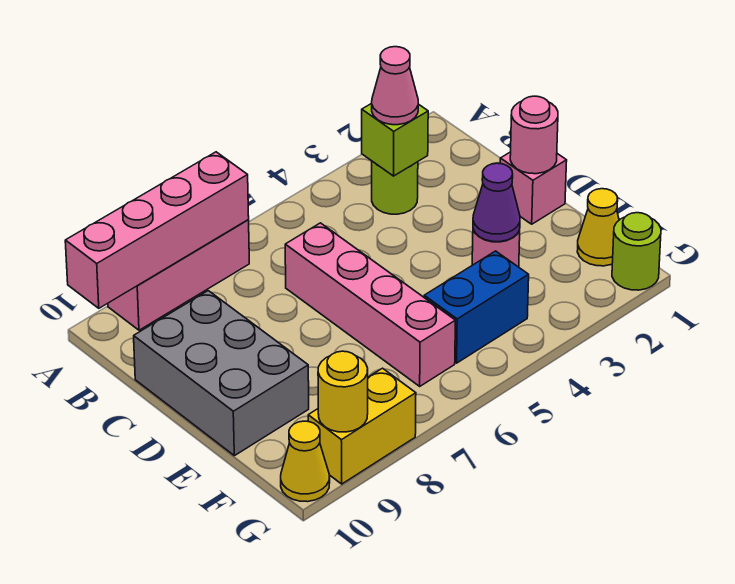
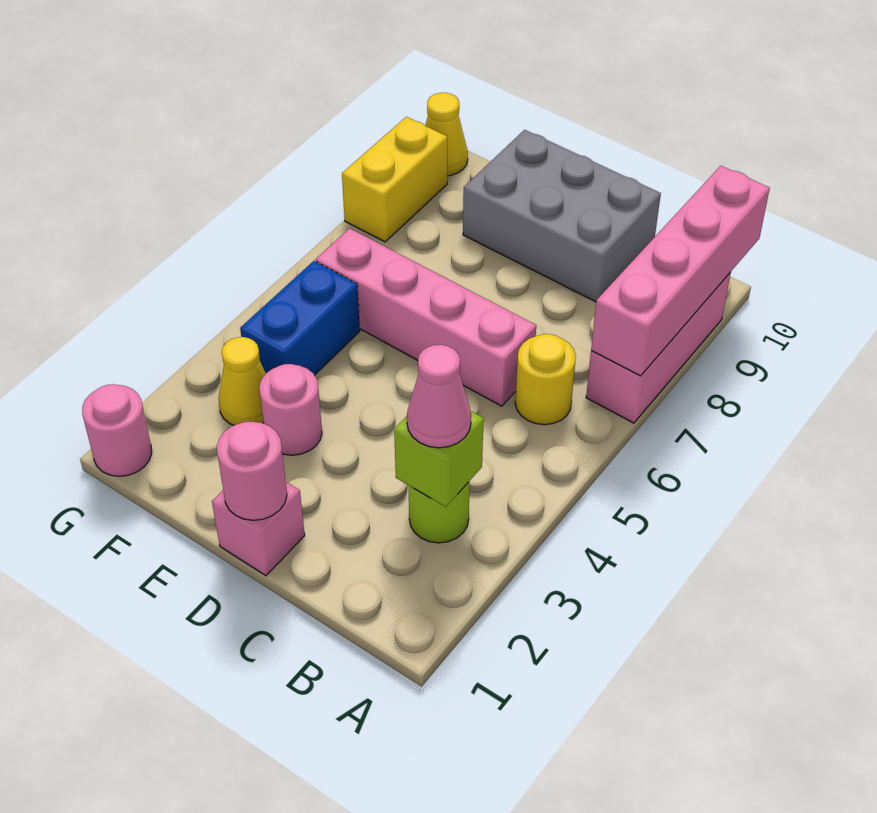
purple 1x1 cone [473,163,520,242] -> none
yellow 1x1 cone [577,189,619,266] -> yellow 1x1 cone moved to [219,337,266,425]
lime 1x1 round brick [612,213,661,290] -> pink 1x1 round brick [82,384,152,476]
yellow 1x1 round brick [318,351,368,432] -> yellow 1x1 round brick moved to [515,334,576,425]

